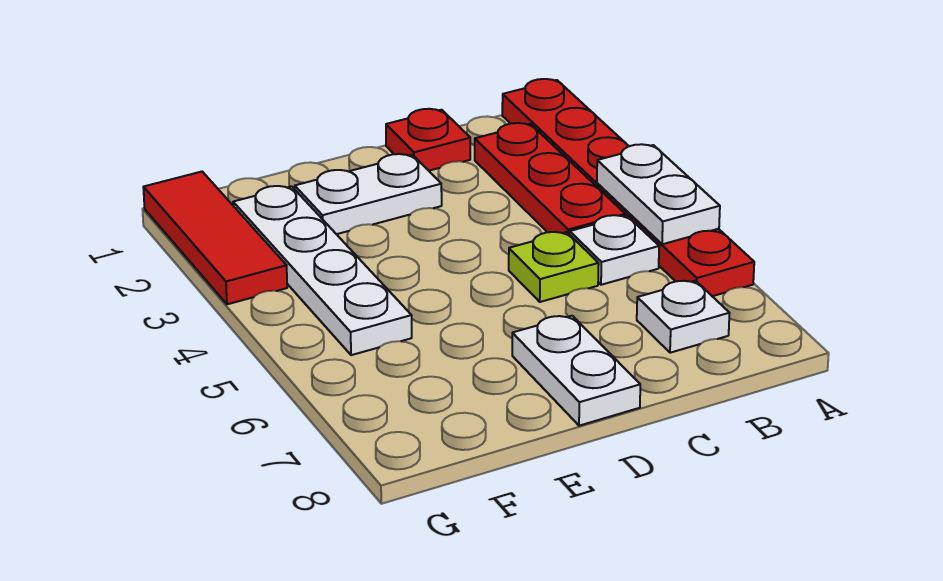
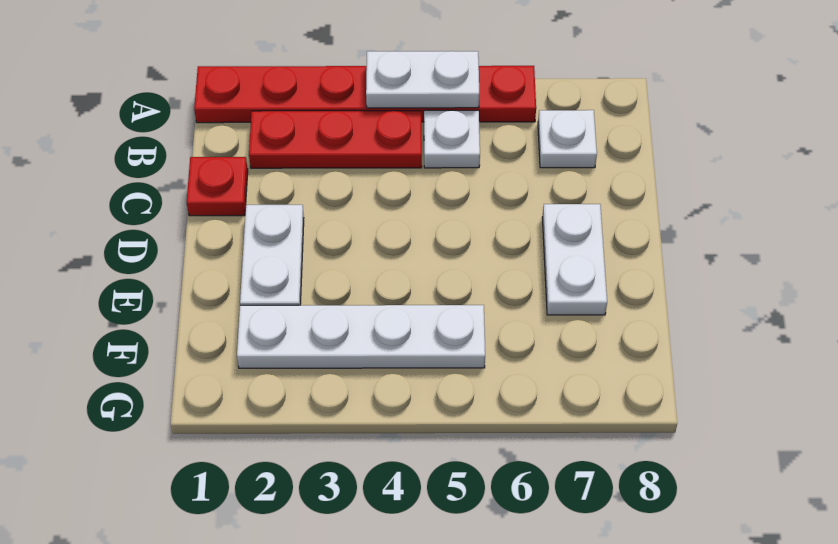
lime 1x1 plate [509,232,599,302] -> none
white 1x2 plate [512,316,640,426] -> white 1x2 plate turned to [542,204,607,315]
red 1x3 tile [143,172,287,304] -> none

